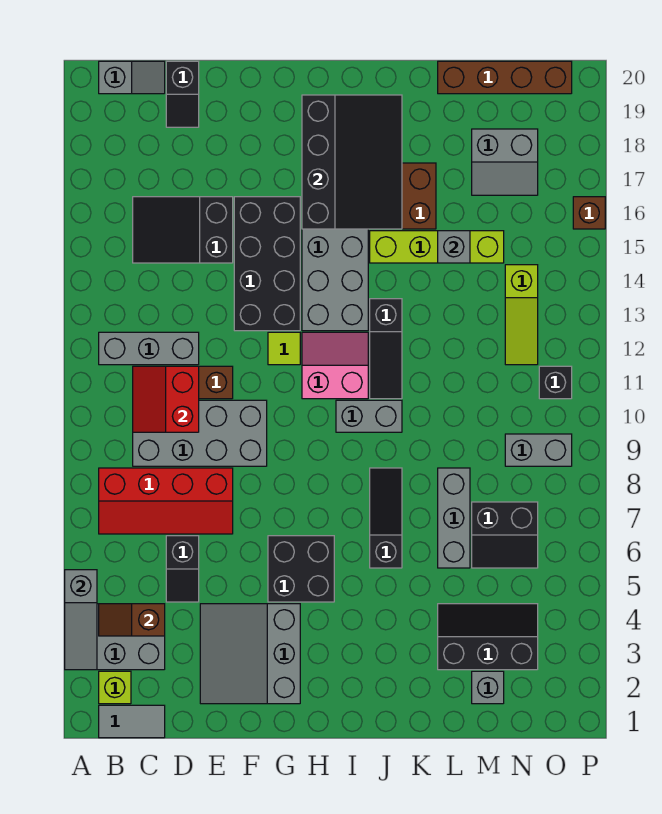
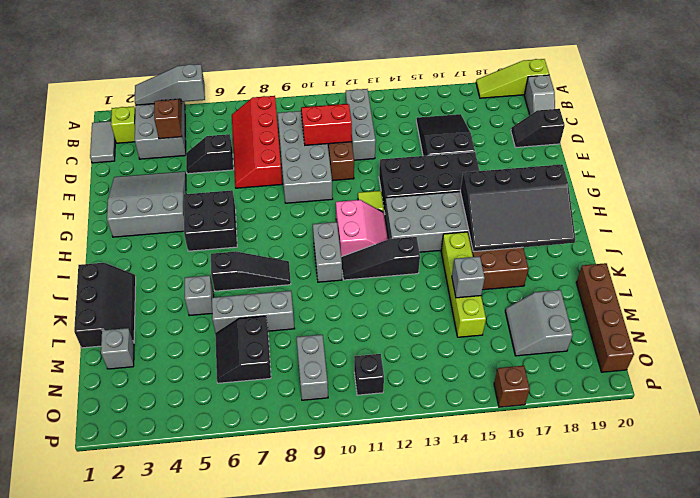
none -> grey 1x1 brick [185,275,214,316]
black 2x3 slope [438,604,538,670] -> black 2x3 slope moved to [74,263,136,348]
lime 1x3 slope [505,265,538,365] -> lime 1x3 slope moved to [476,59,549,98]

